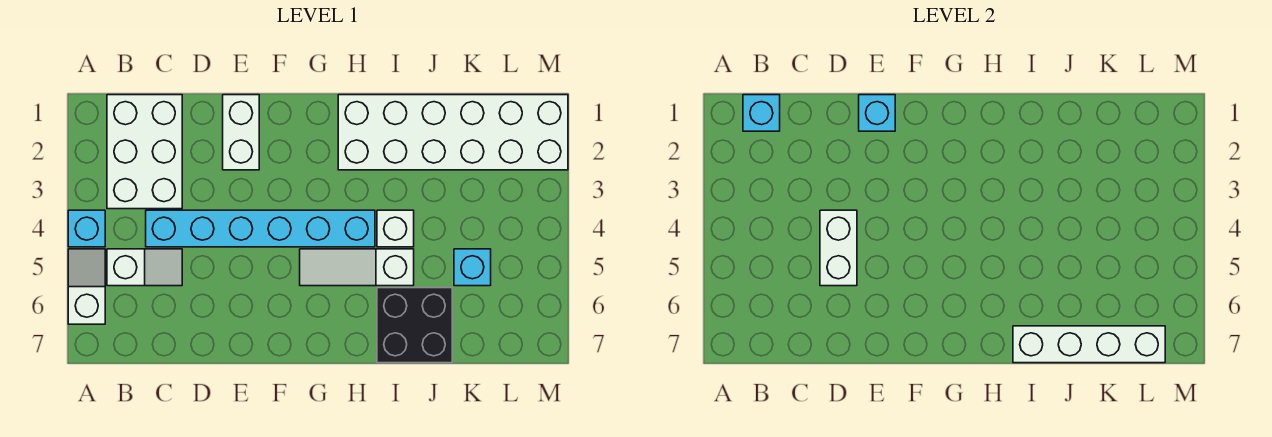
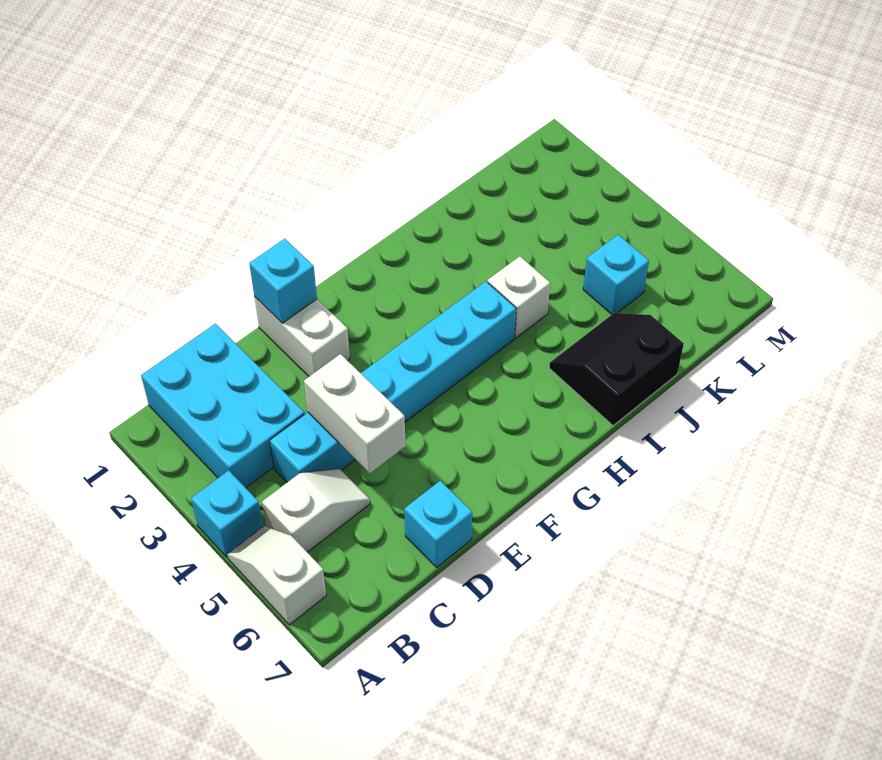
white 2x3 brick [107,95,182,209] -> cyan 2x3 brick [141,324,305,488]
cyan 1x1 brick [743,95,780,131] -> cyan 1x1 brick moved to [404,481,472,567]
white 1x3 slope [300,249,414,286] -> none
white 2x6 brick [338,95,568,170] -> none
black 2x2 brick [377,288,452,363] -> black 2x2 slope [549,313,684,426]
white 1x4 brick [1013,326,1165,363] -> none

